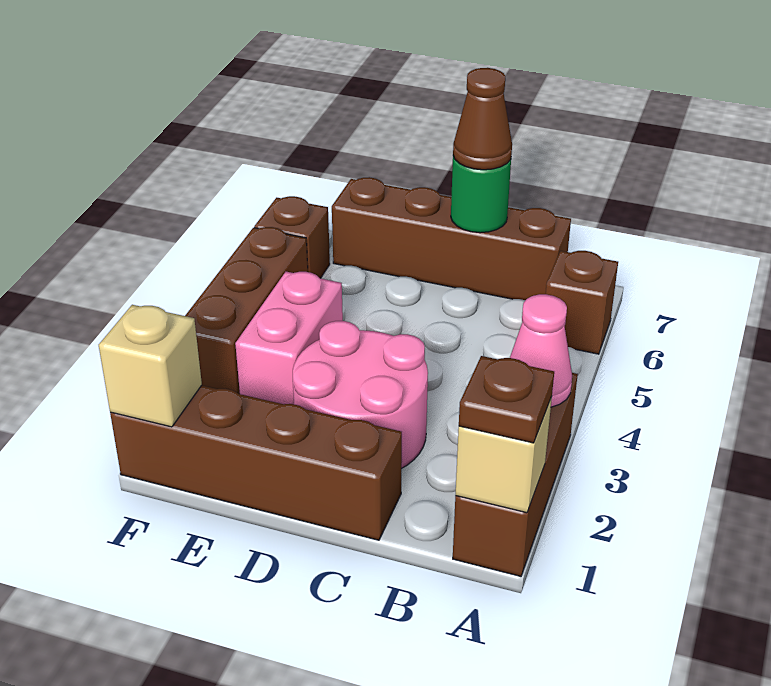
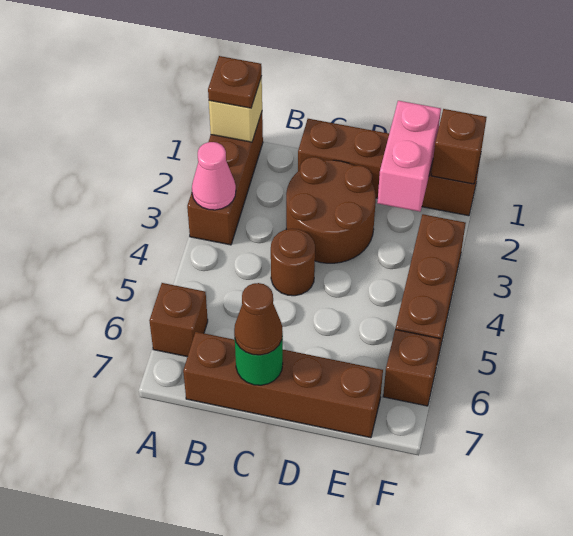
pink 2x2 round brick [293,321,428,469] -> brown 2x2 round brick [286,157,376,263]
none -> brown 1x1 round brick [271,229,315,296]
pink 1x2 brick [235,272,343,404] -> pink 1x2 brick moved to [377,101,441,212]
tan 1x1 brick [99,305,202,427] -> brown 1x1 brick [431,109,487,184]

